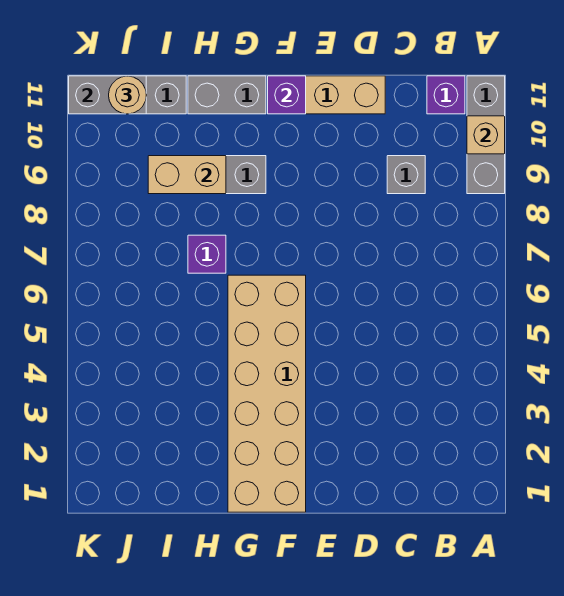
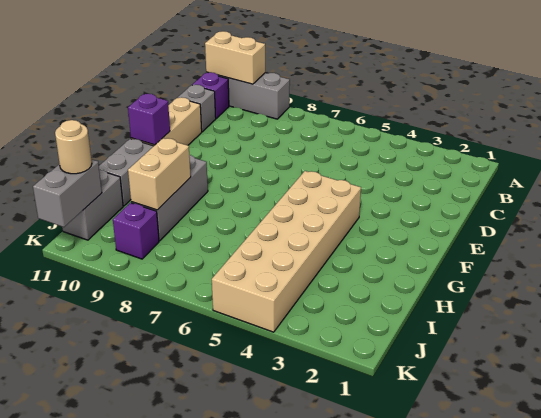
tan 1x1 brick [467,116,505,154] -> tan 1x2 brick [205,31,265,84]
grey 1x1 brick [387,156,425,194] -> grey 1x1 brick moved to [178,85,216,132]
tan 2x6 brick [228,275,306,512] -> tan 2x6 brick turned to [212,171,361,332]
purple 1x1 brick [188,235,226,273] -> purple 1x1 brick moved to [113,203,159,259]

